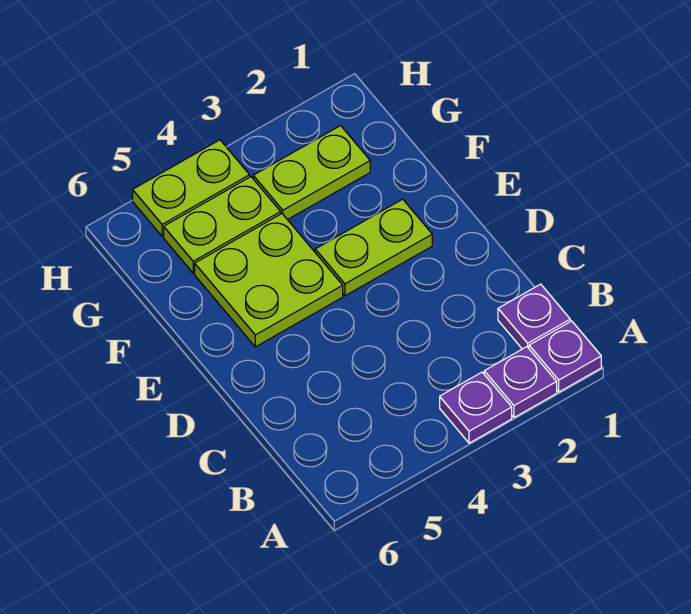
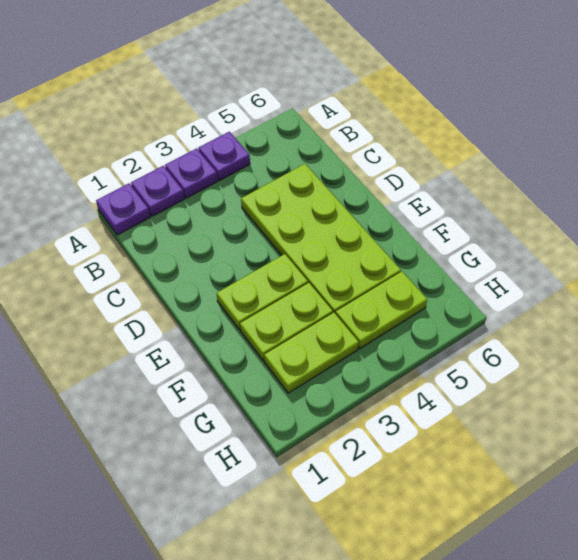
purple 1x1 plate [498,284,570,349] -> purple 1x1 plate moved to [199,132,250,181]
lime 2x2 plate [195,214,343,347] -> lime 2x4 plate [241,164,401,314]
lime 1x2 plate [133,140,250,236] -> lime 1x2 plate moved to [240,283,333,361]

